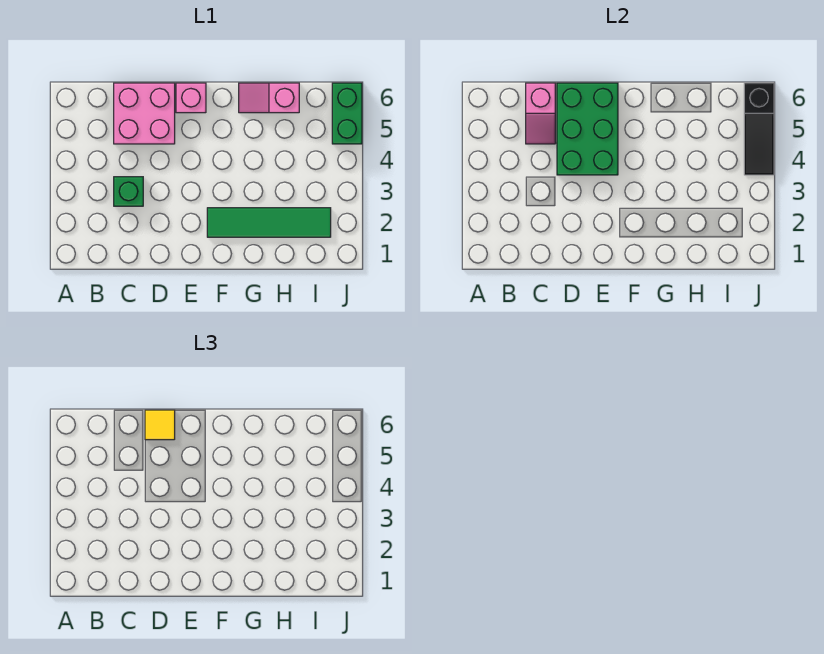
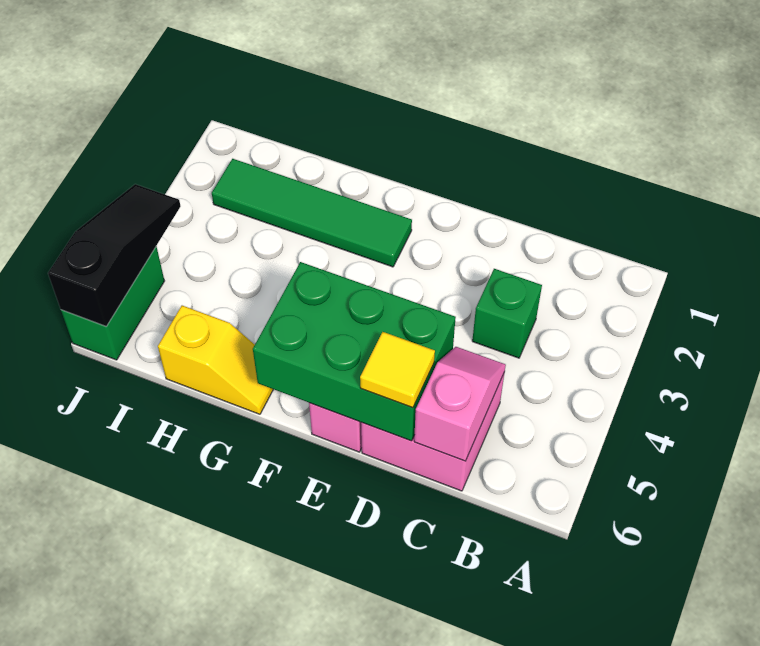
green 2x3 brick [557,83,618,175] -> green 2x3 brick turned to [253,262,456,441]
pink 1x2 slope [239,83,299,113] -> yellow 1x2 slope [158,306,273,414]

